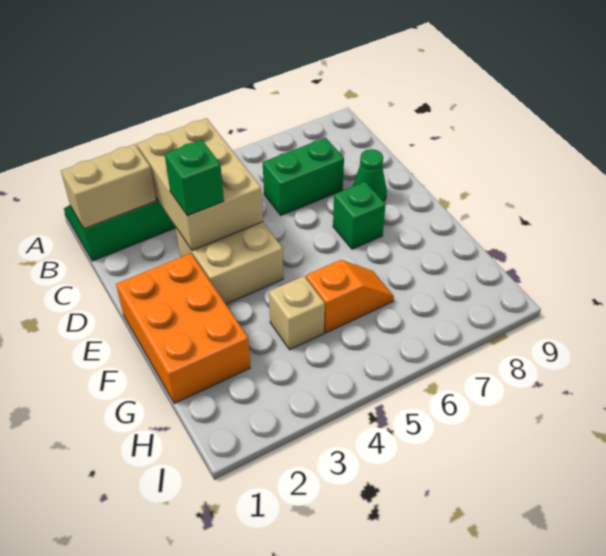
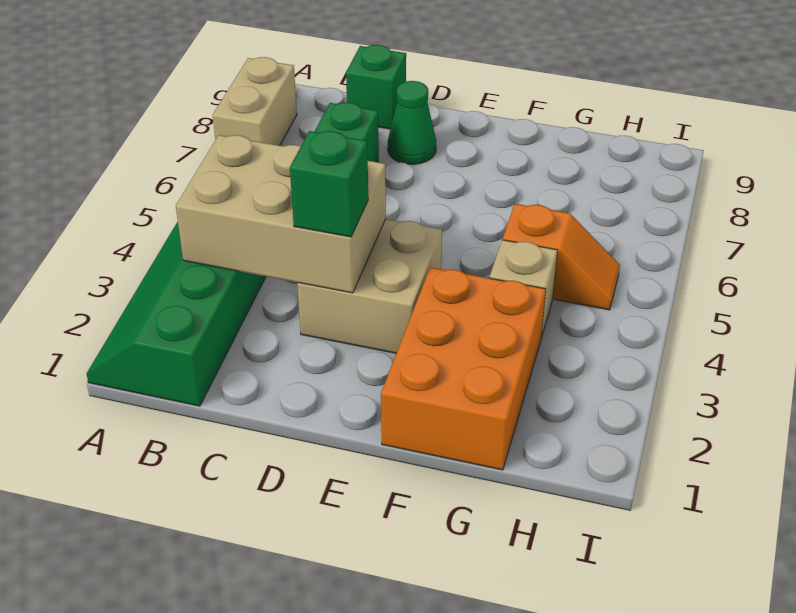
tan 1x2 brick [61,144,156,229] -> tan 1x2 brick moved to [213,57,297,146]
orange 2x3 brick [116,253,250,403] -> orange 2x3 brick turned to [381,267,546,470]
green 1x1 brick [333,182,386,249] -> green 1x1 brick moved to [346,45,406,129]
orange 1x2 slope [306,260,394,333] -> orange 1x2 slope turned to [503,204,620,310]

